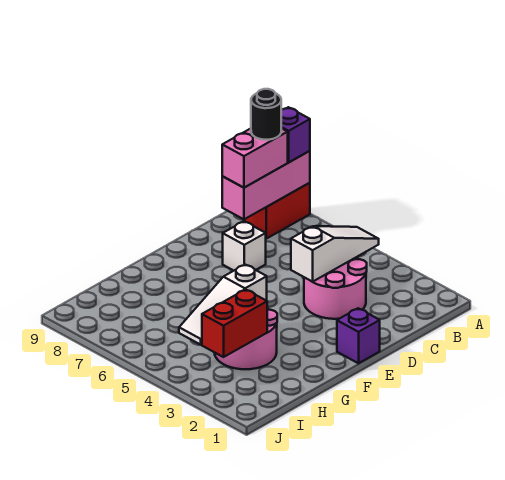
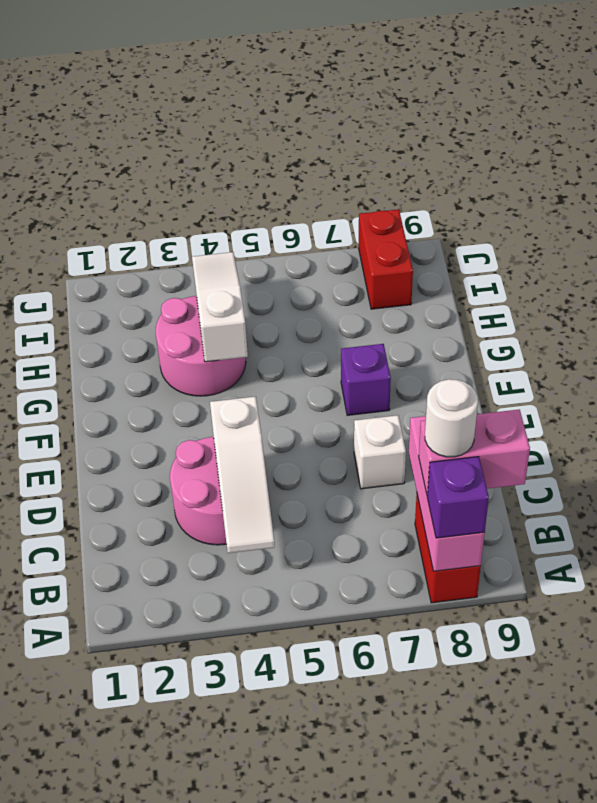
pink 1x2 brick [222,128,288,188] -> pink 1x2 brick turned to [419,409,530,496]
black 1x1 round brick [251,89,281,140] -> white 1x1 round brick [425,379,478,457]
purple 1x1 brick [337,308,380,363] -> purple 1x1 brick moved to [341,344,391,415]
red 1x2 brick [202,290,267,357] -> red 1x2 brick moved to [359,209,413,309]

